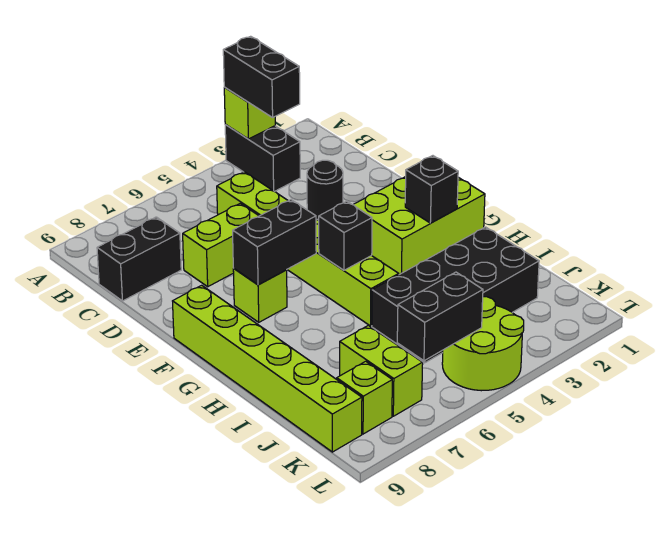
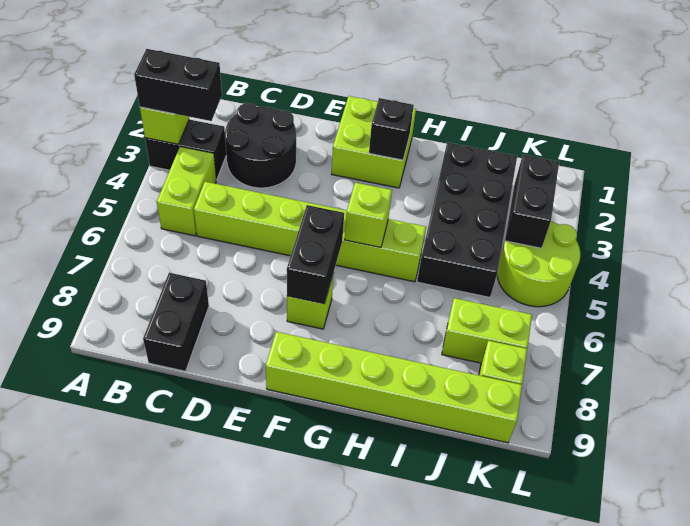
black 1x1 round brick [307,160,343,220] -> black 2x2 round brick [225,103,296,188]
lime 1x2 brick [183,203,259,287] -> lime 1x2 brick moved to [157,146,216,236]
lime 2x3 brick [353,177,485,275] -> lime 2x2 brick [332,96,416,188]
black 1x1 brick [319,201,372,270] -> lime 1x1 brick [345,183,392,248]
black 1x2 brick [397,272,483,361] -> black 1x2 brick moved to [505,155,559,248]

